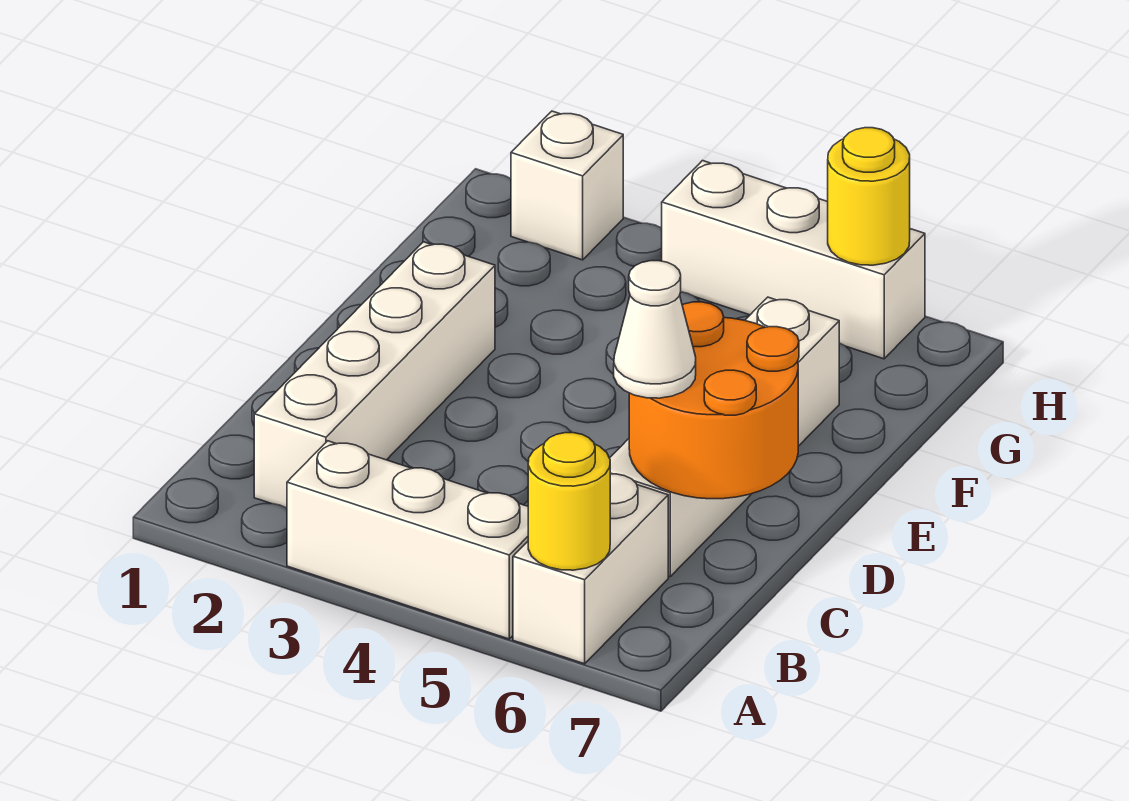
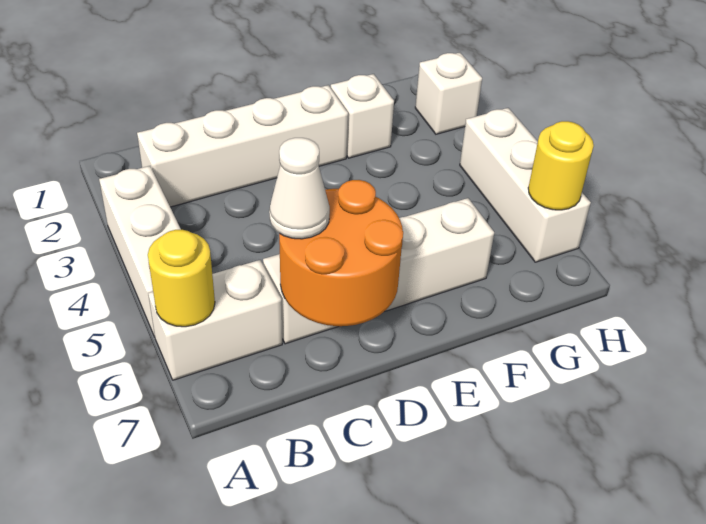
none -> white 1x1 brick [331,74,394,158]

